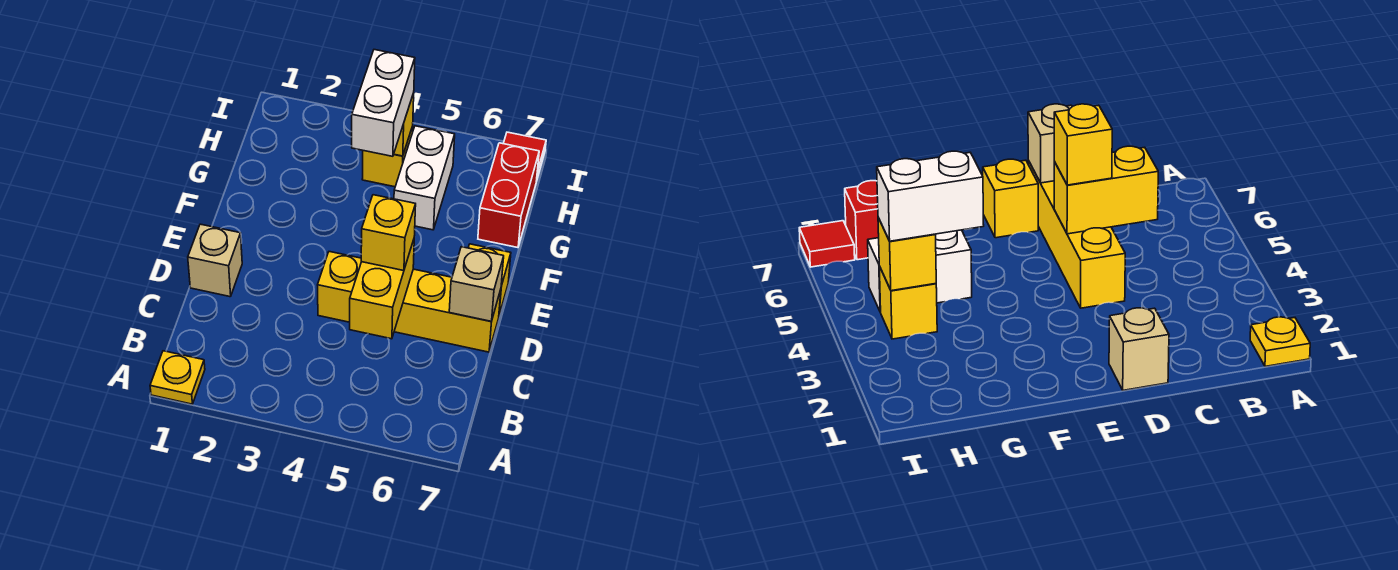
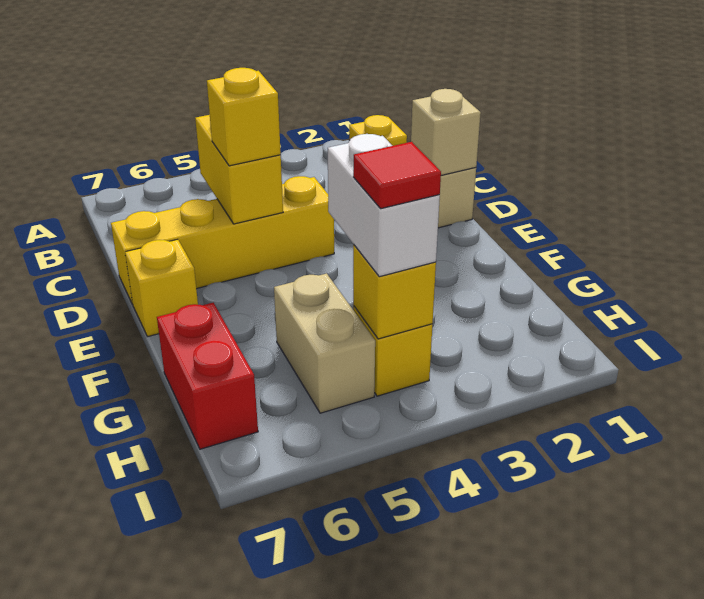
tan 1x1 brick [449,247,504,322] -> tan 1x1 brick moved to [411,89,481,175]
white 1x2 brick [394,126,455,230] -> tan 1x2 brick [274,273,375,413]
red 1x1 tile [503,132,546,178] -> red 1x1 tile moved to [353,142,441,209]

